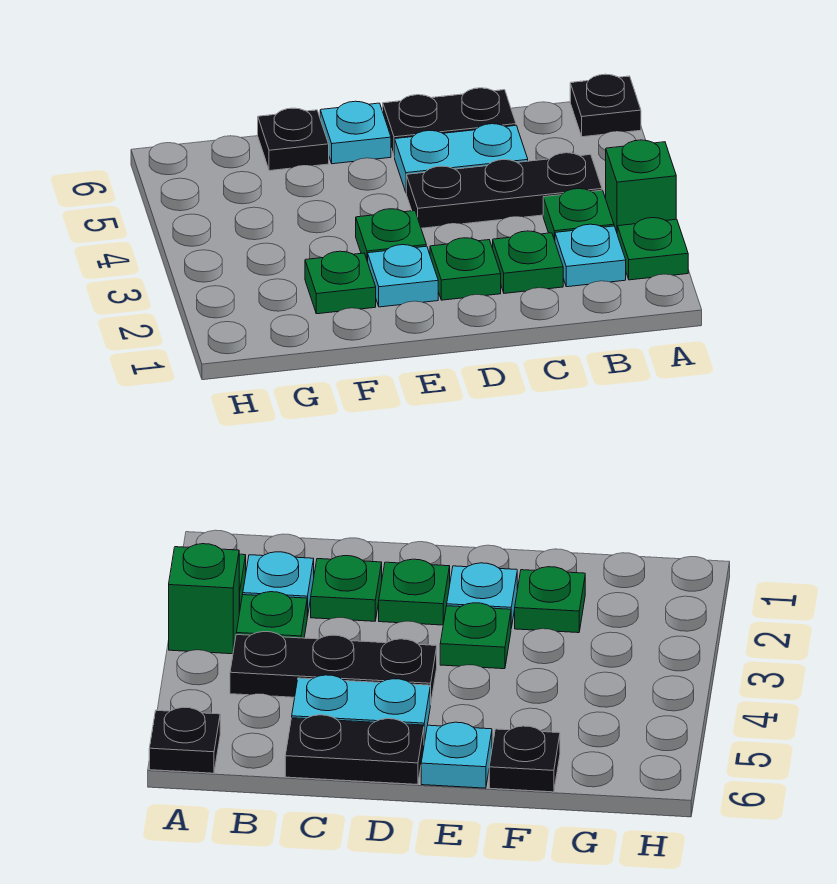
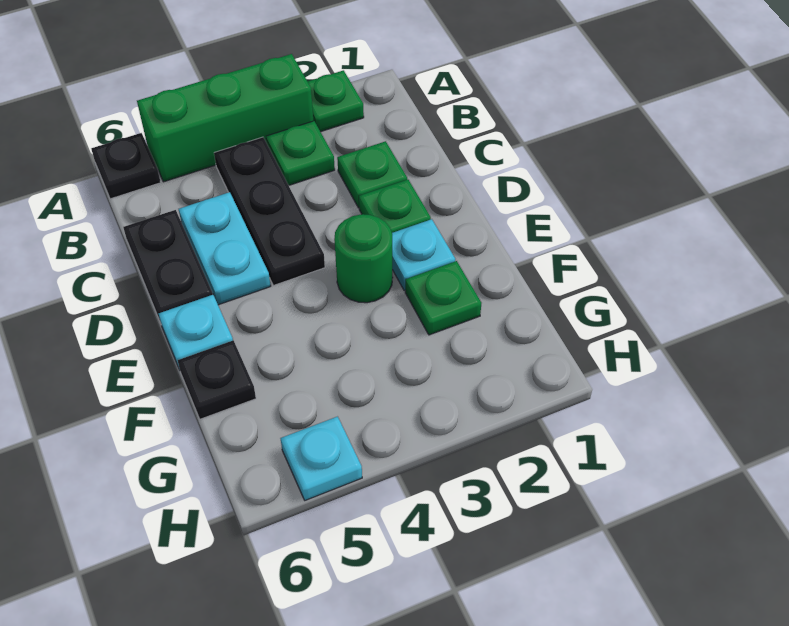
green 1x1 brick [606,140,676,232] -> green 1x3 brick [137,54,313,182]
cyan 1x1 plate [555,224,626,287] -> cyan 1x1 plate moved to [280,417,362,500]
green 1x1 plate [356,209,426,262] -> green 1x1 round brick [334,214,393,303]

